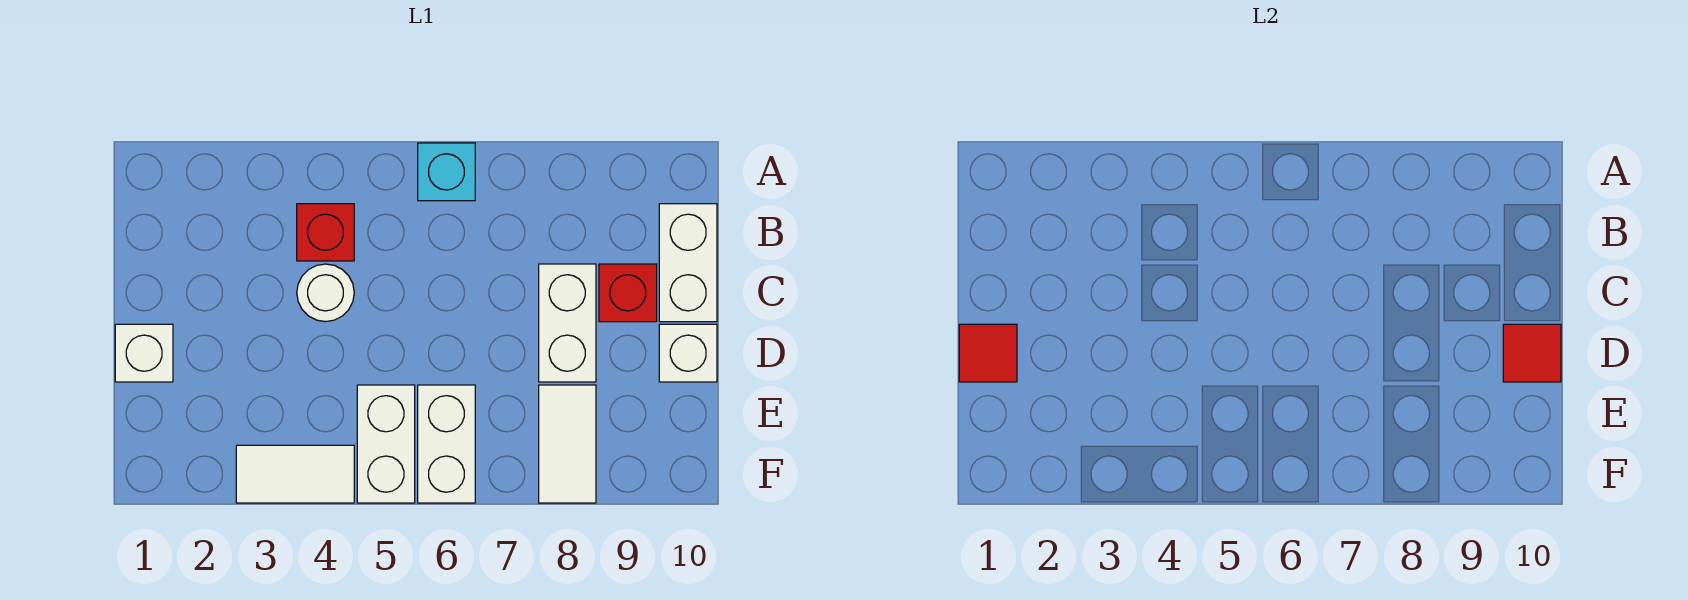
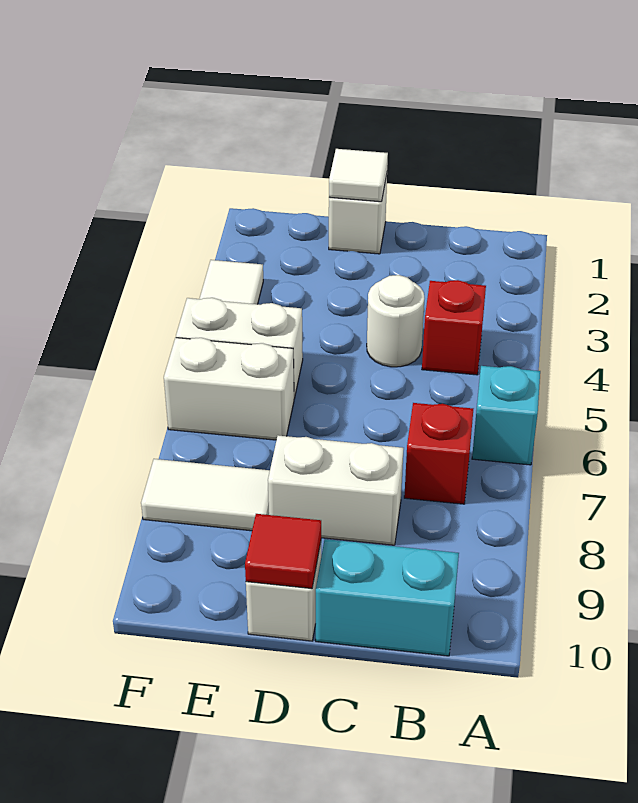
white 1x2 brick [659,204,717,322] -> cyan 1x2 brick [316,539,459,656]
red 1x1 brick [599,264,657,322] -> red 1x1 brick moved to [404,403,473,504]
red 1x1 tile [959,324,1017,382] -> white 1x1 tile [329,149,388,202]

